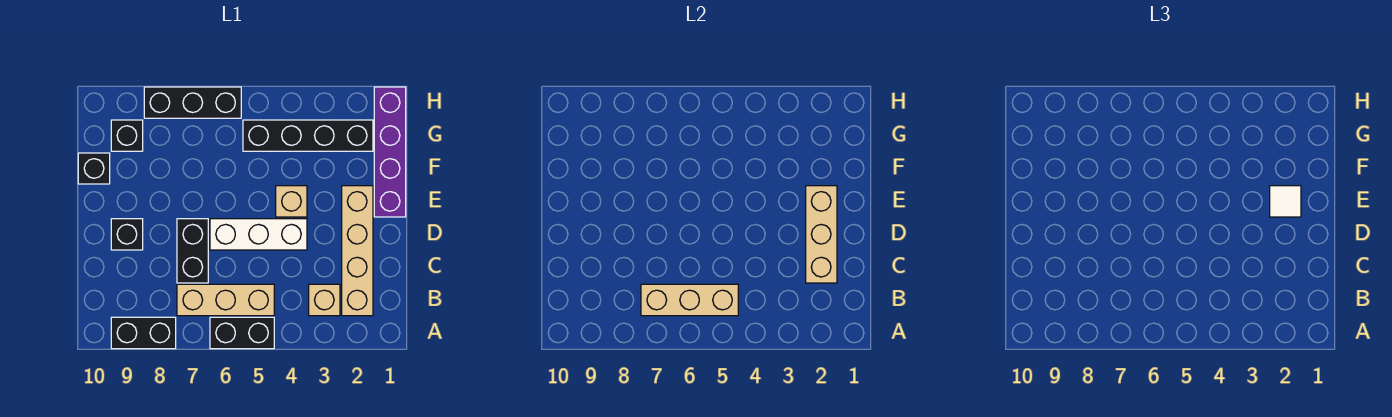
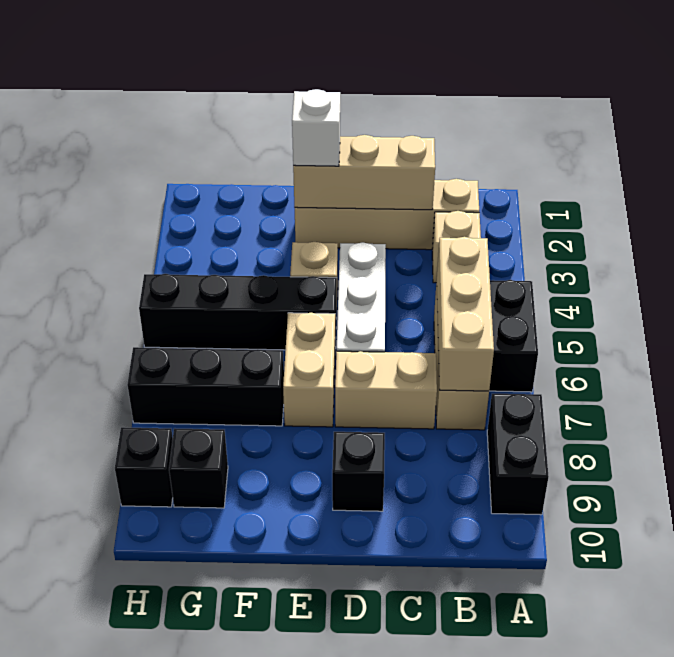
black 1x2 brick [177,219,208,283] -> tan 1x2 brick [335,351,437,429]
purple 1x4 brick [374,87,406,217] -> none
white 1x1 tile [1270,186,1301,217] -> white 1x1 brick [292,89,340,166]
none -> tan 1x2 brick [283,313,335,427]
black 1x1 brick [78,153,110,184] -> black 1x1 brick moved to [115,427,173,507]
black 1x4 brick [243,120,373,151] -> black 1x4 brick turned to [139,274,337,350]
black 1x3 brick [144,87,241,118] -> black 1x3 brick turned to [127,347,284,426]

